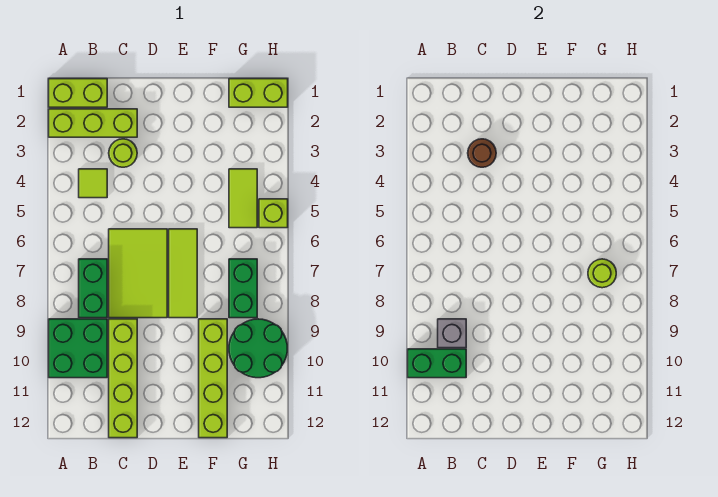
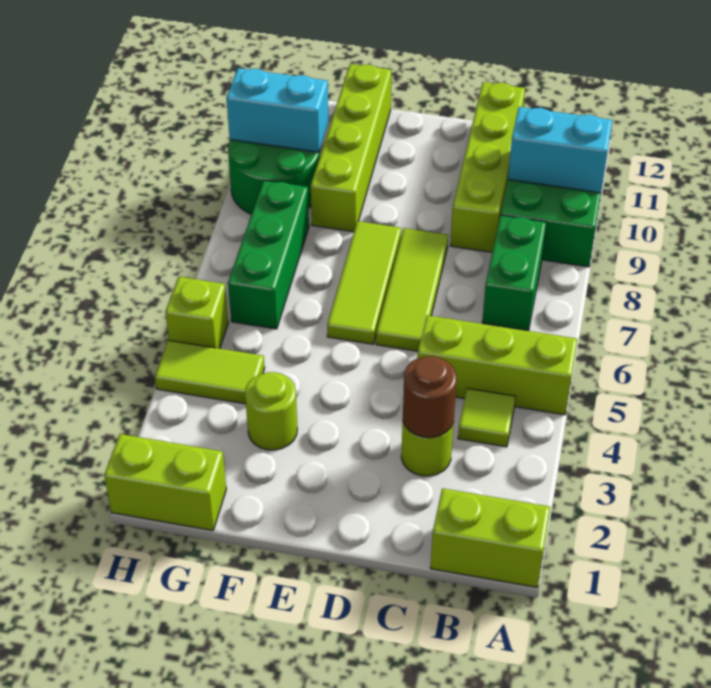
lime 1x3 brick [49,109,137,137] -> lime 1x3 brick moved to [417,315,578,415]
green 1x2 brick [408,349,466,378] -> cyan 1x2 brick [508,107,613,193]
grey 1x1 brick [438,319,466,348] -> none
lime 2x3 tile [109,229,167,318] -> lime 1x3 tile [376,228,448,351]
lime 1x2 tile [229,169,257,228] -> lime 1x2 tile turned to [155,340,265,404]
green 1x2 brick [229,259,257,318] -> green 1x3 brick [228,180,309,329]
lime 1x1 round brick [588,259,616,288] -> lime 1x1 round brick moved to [245,372,297,450]
none -> cyan 1x2 brick [226,68,328,152]

